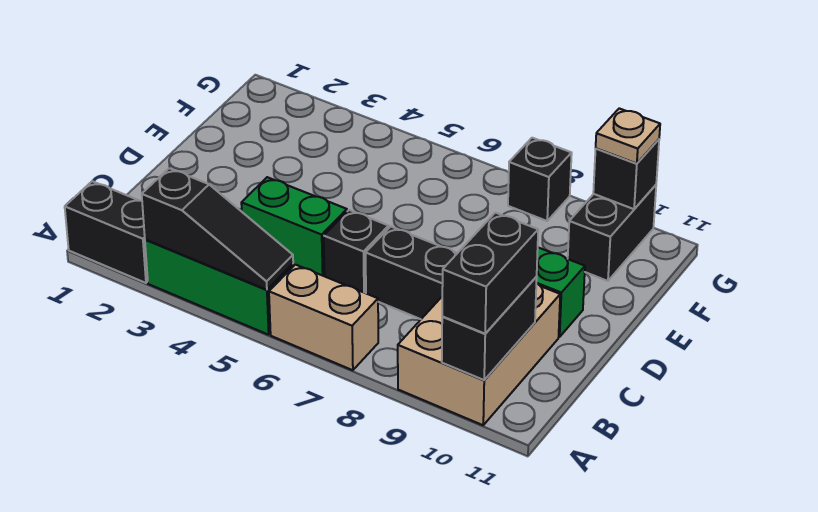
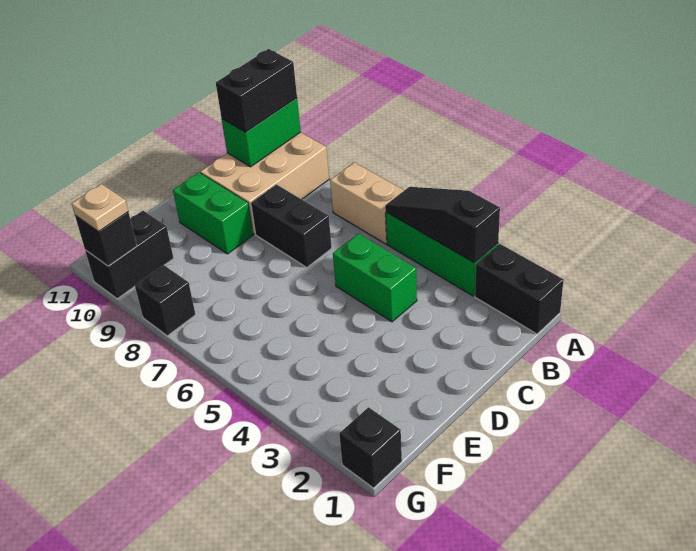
black 1x2 brick [442,277,537,380] -> green 1x2 brick [222,98,301,167]
black 1x1 brick [324,210,389,293] -> black 1x1 brick moved to [339,407,402,488]

